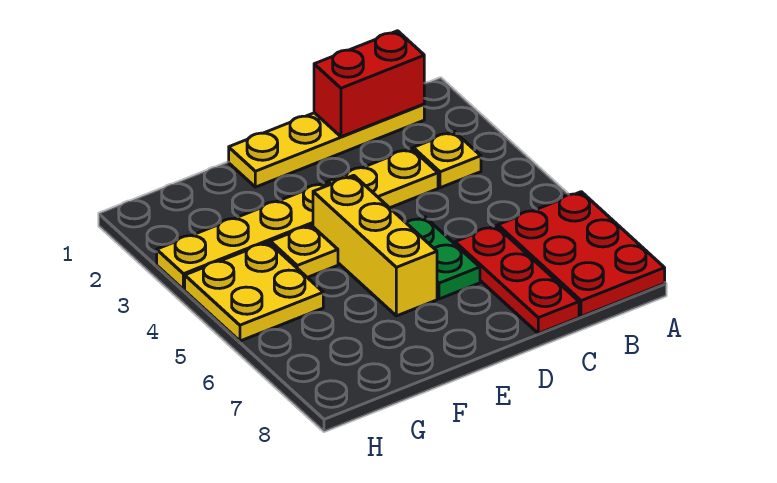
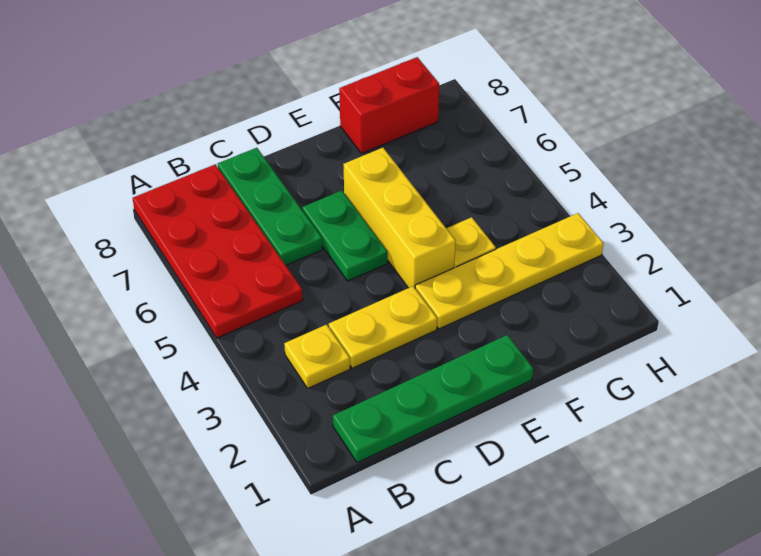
red 2x3 plate [498,192,665,317] -> red 2x4 plate [133,164,303,338]
yellow 1x4 plate [229,104,424,187] -> green 1x4 plate [333,335,533,463]
red 1x2 brick [314,31,424,137] -> red 1x2 brick moved to [339,57,439,153]
red 1x3 plate [455,226,579,333] -> green 1x3 plate [218,148,322,265]
yellow 2x2 plate [185,242,323,341] -> none

